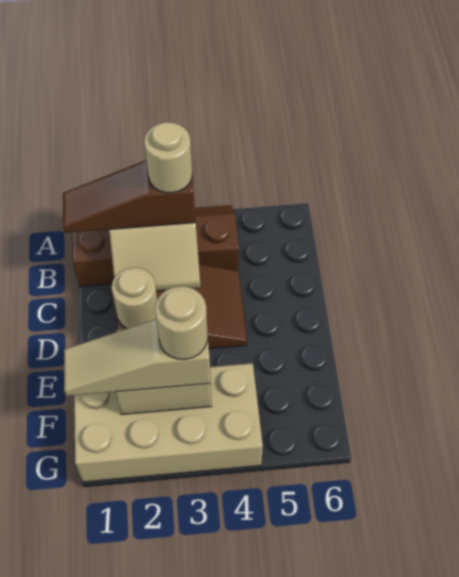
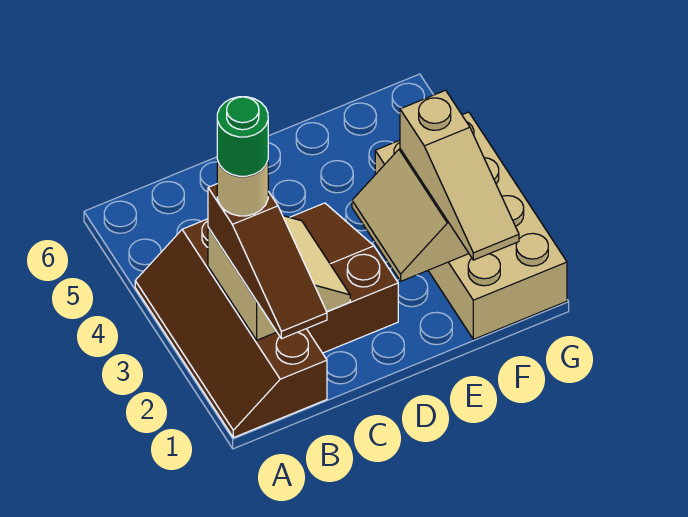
none -> green 1x1 round brick [217,97,268,176]
tan 1x1 round brick [112,267,157,329] -> none
tan 1x1 round brick [155,286,208,359] -> none

